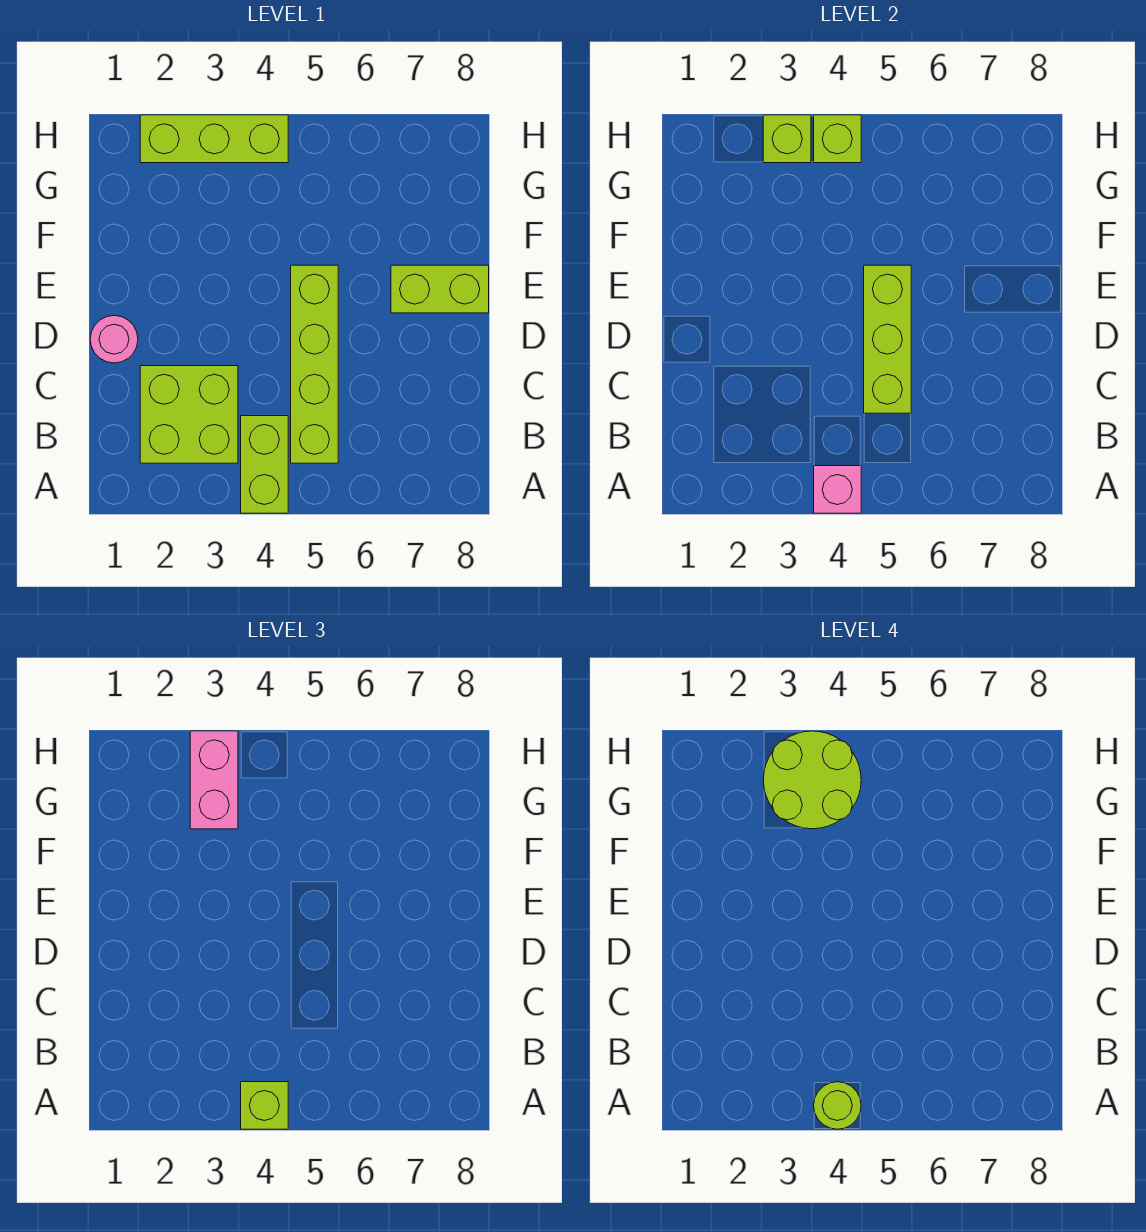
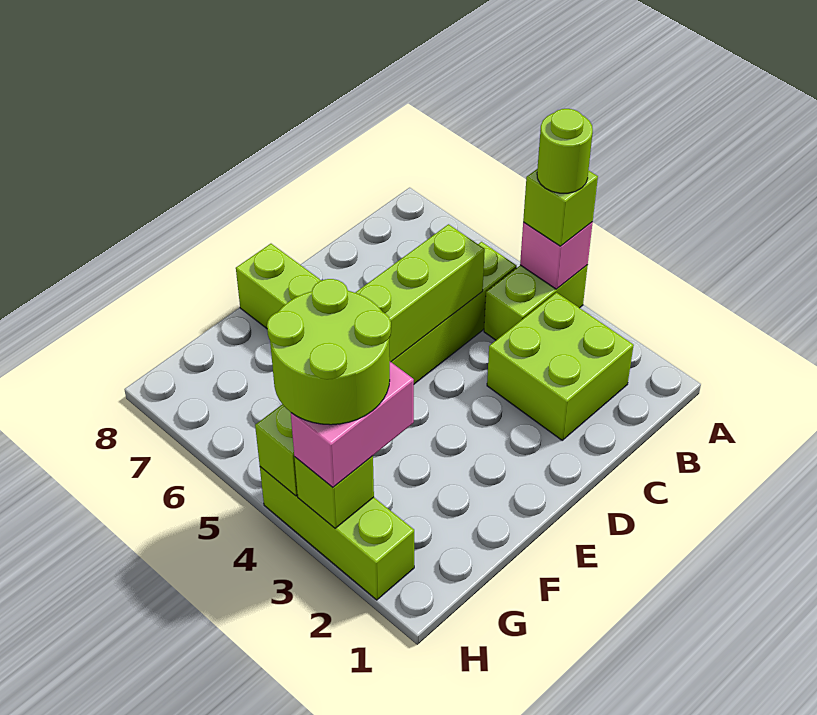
pink 1x1 round brick [90,316,138,363] -> none

